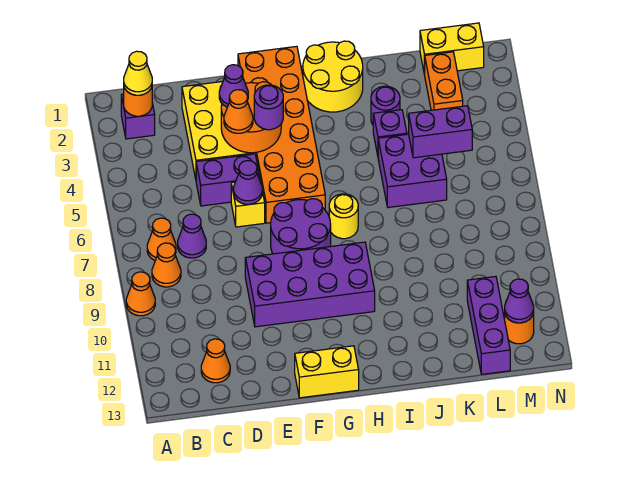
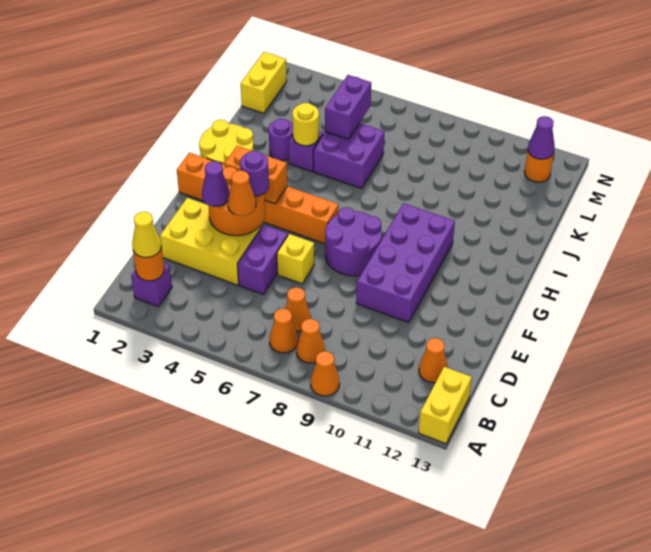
purple 1x1 cone [178,214,206,258] -> orange 1x1 cone [285,287,311,331]
purple 1x1 cone [234,161,262,204] -> none
orange 2x6 brick [238,46,325,223] -> orange 1x6 brick [177,153,339,244]
yellow 1x2 brick [295,346,359,398] -> yellow 1x2 brick moved to [419,367,471,444]
yellow 1x1 round brick [329,194,358,239] -> yellow 1x1 round brick moved to [293,103,319,146]
orange 1x2 brick [425,52,463,110] -> orange 1x2 brick moved to [224,146,287,204]
purple 1x3 brick [467,276,510,374] -> none

